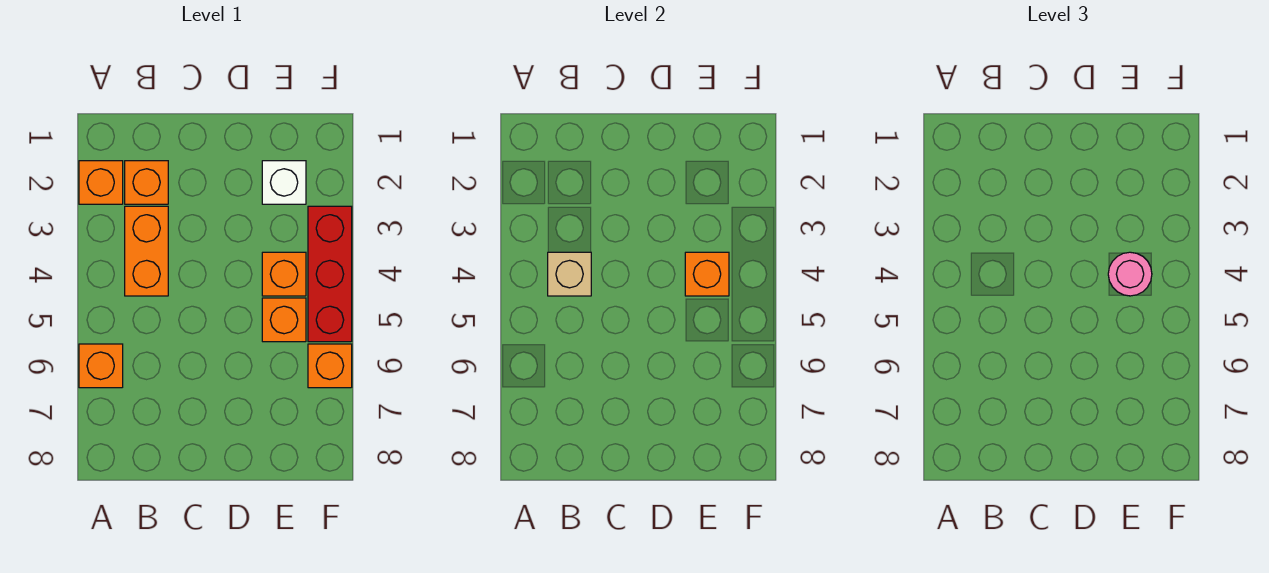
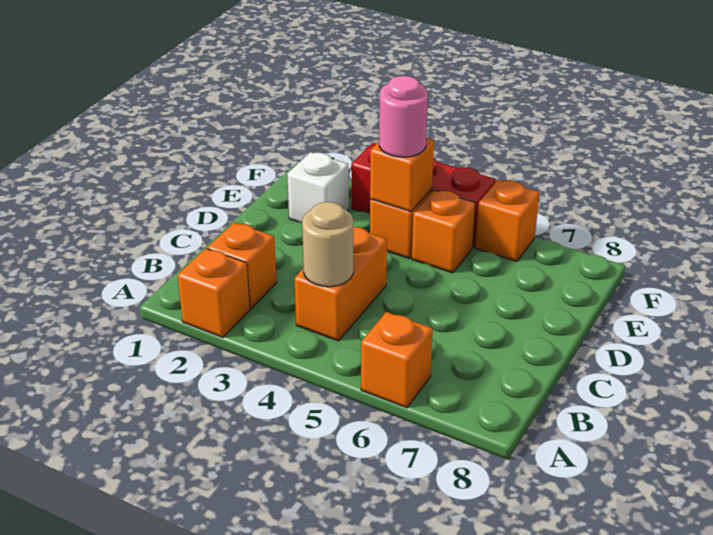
orange 1x2 brick [125,206,168,296] -> orange 1x2 brick turned to [294,227,387,341]
tan 1x1 brick [548,252,591,296] -> tan 1x1 round brick [302,202,353,287]

